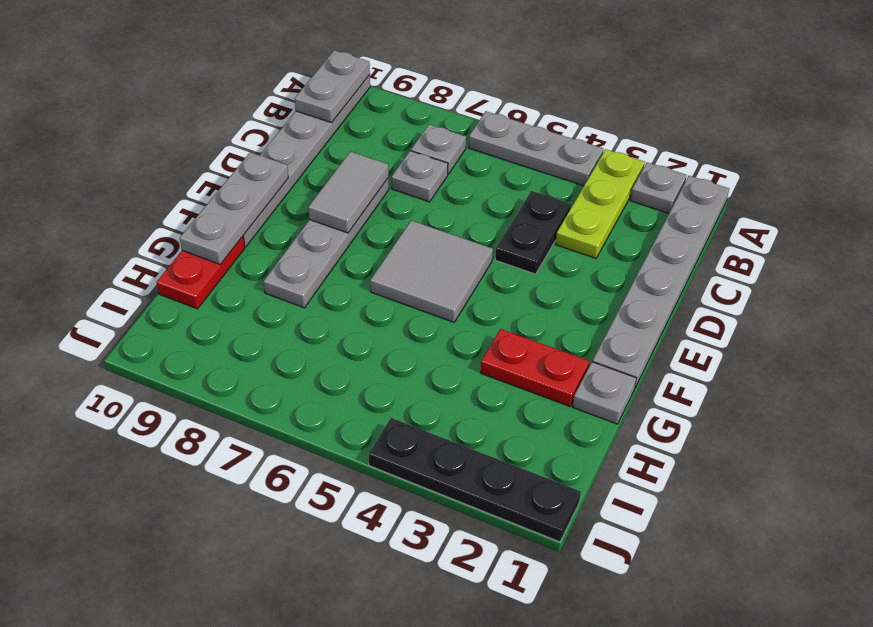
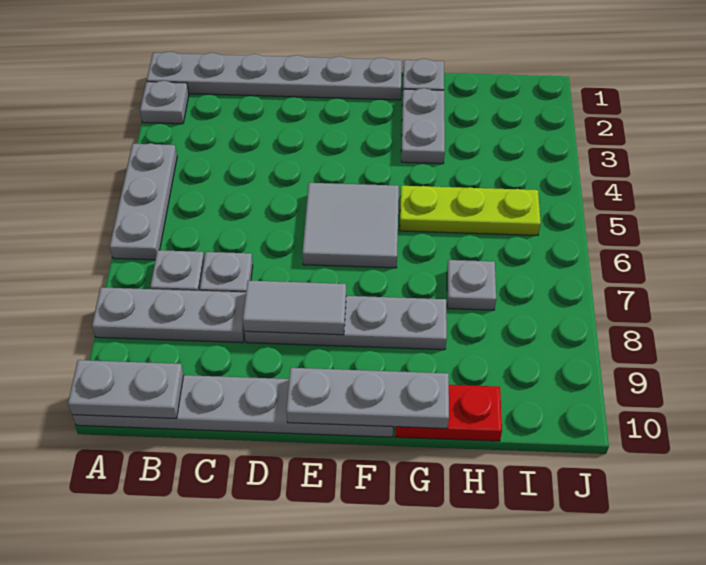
lime 1x3 plate [556,149,645,258] -> lime 1x3 plate moved to [400,186,541,235]
none -> grey 1x3 plate [92,287,246,343]
black 1x2 plate [495,191,571,274] -> none
red 1x2 plate [481,329,589,406] -> grey 1x2 plate [401,88,445,164]
none -> grey 1x1 plate [447,260,496,310]
black 1x4 plate [368,418,581,542] -> none

